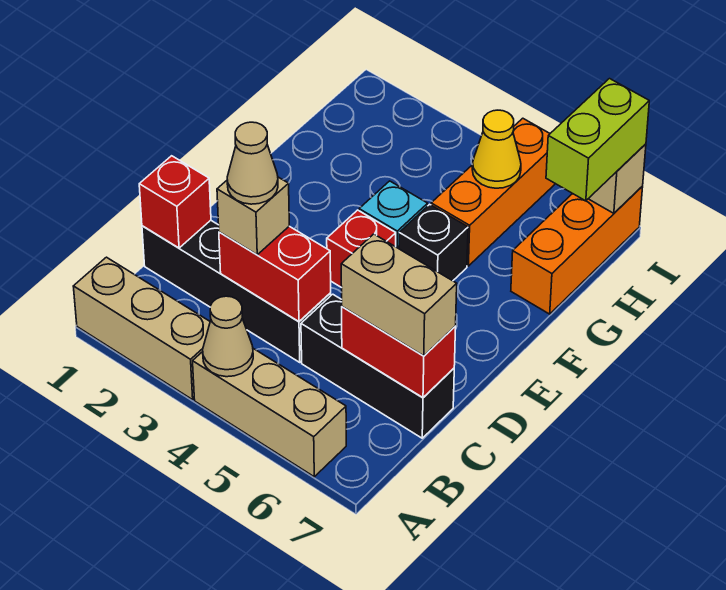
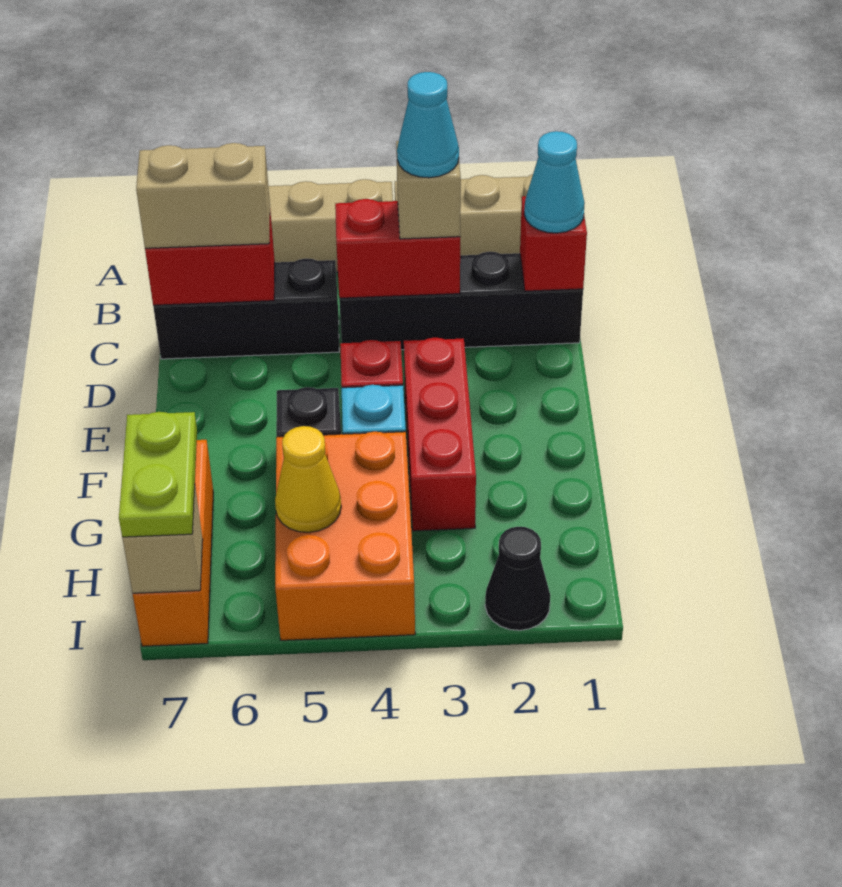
tan 1x1 cone [203,296,253,377] -> none
none -> cyan 1x1 cone [524,131,585,233]
tan 1x1 cone [227,122,278,204] -> cyan 1x1 cone [397,72,459,178]
none -> red 1x3 brick [404,338,476,531]
orange 1x3 brick [431,118,555,266] -> orange 2x3 brick [275,432,415,640]
lime 1x2 brick [546,79,649,201] -> lime 1x2 plate [119,412,197,537]
none -> black 1x1 cone [485,527,550,630]

